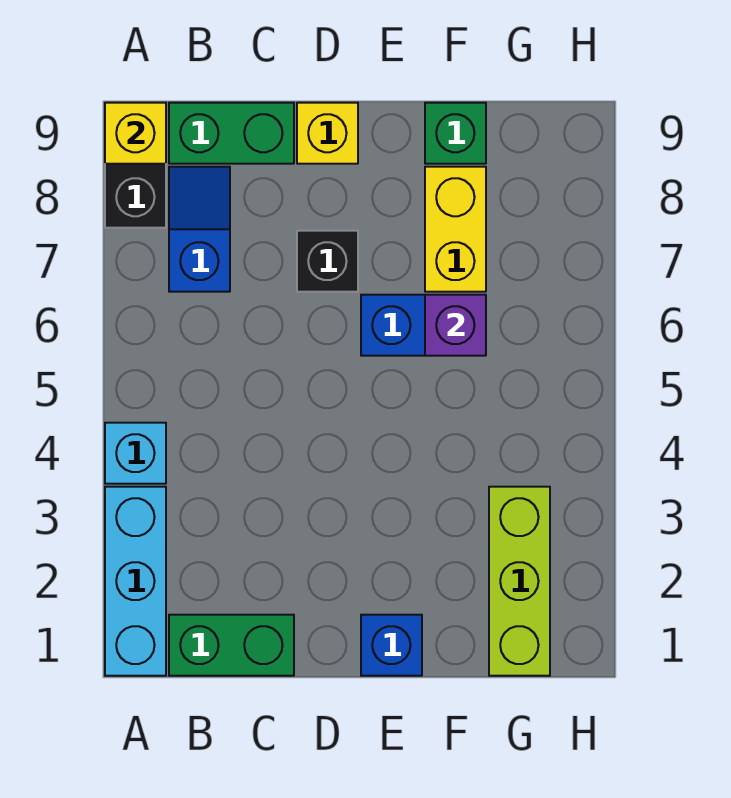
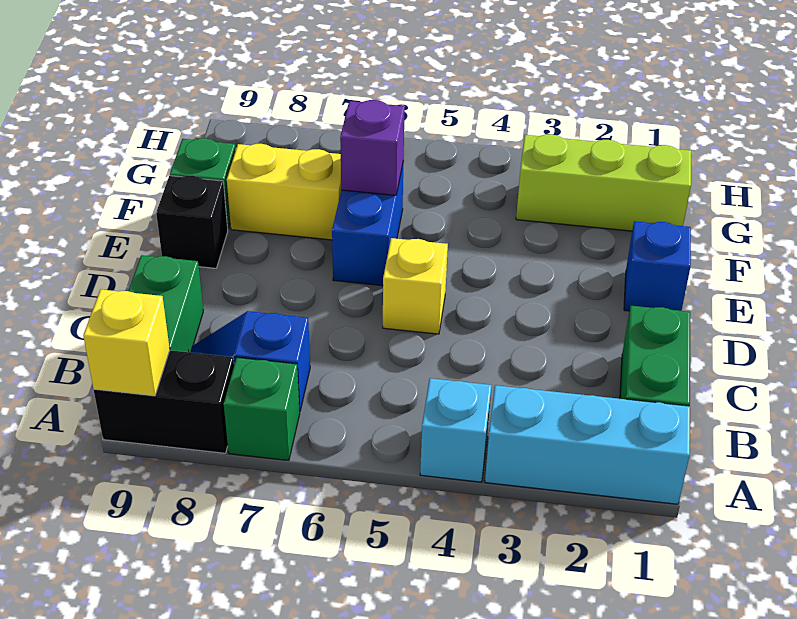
none -> green 1x1 brick [224,358,300,460]
black 1x1 brick [297,231,358,292] -> black 1x1 brick moved to [156,176,228,268]
yellow 1x1 brick [297,103,358,164] -> yellow 1x1 brick moved to [383,238,448,334]

